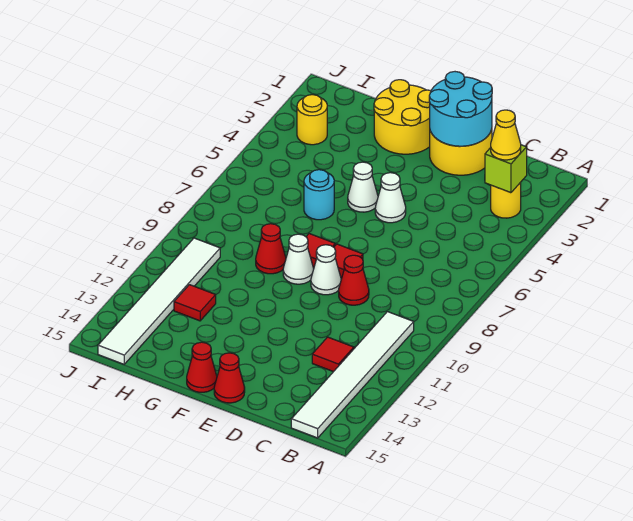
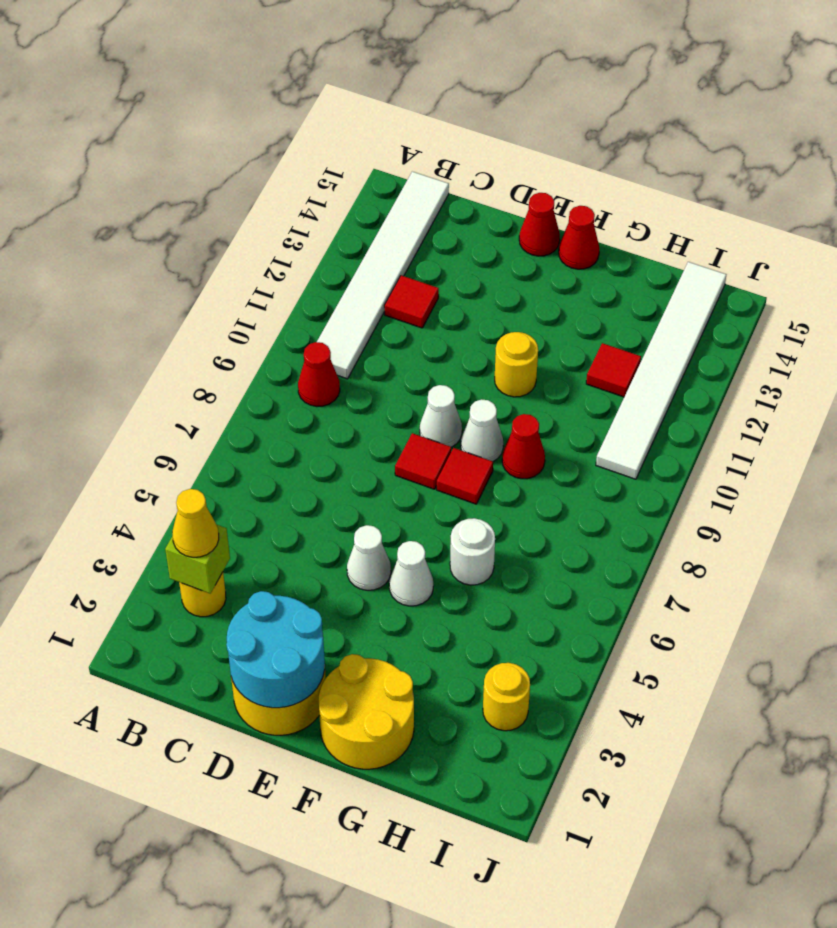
red 1x1 cone [339,255,369,305] -> red 1x1 cone moved to [298,342,340,406]
none -> yellow 1x1 round brick [495,332,538,397]
cyan 1x1 round brick [304,170,334,220] -> white 1x1 round brick [450,518,495,585]

